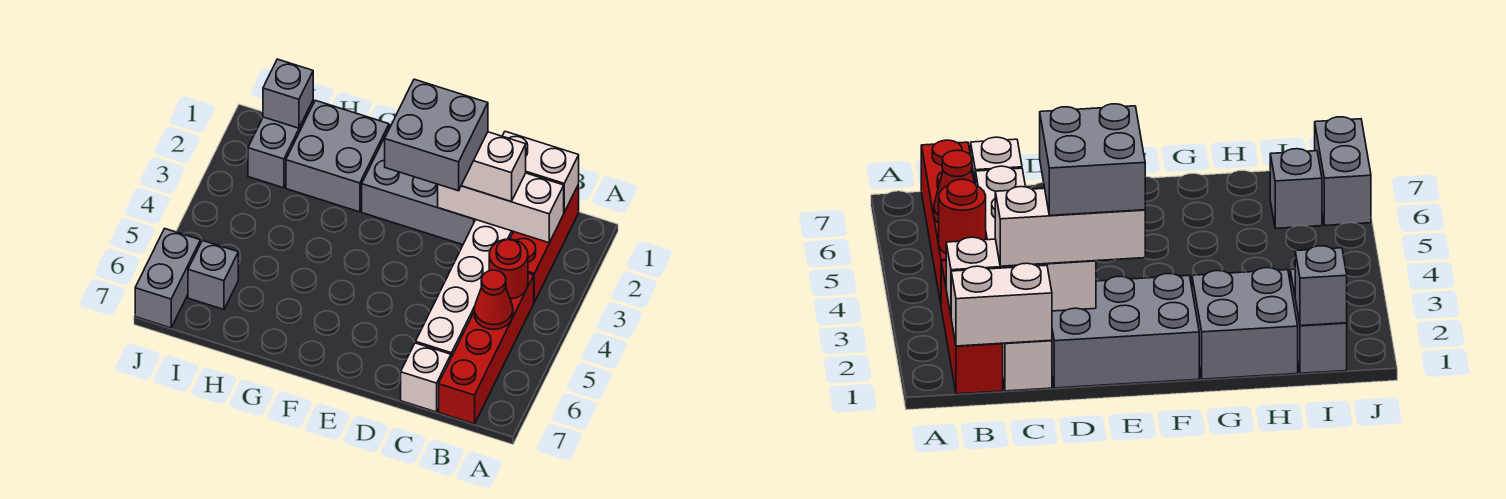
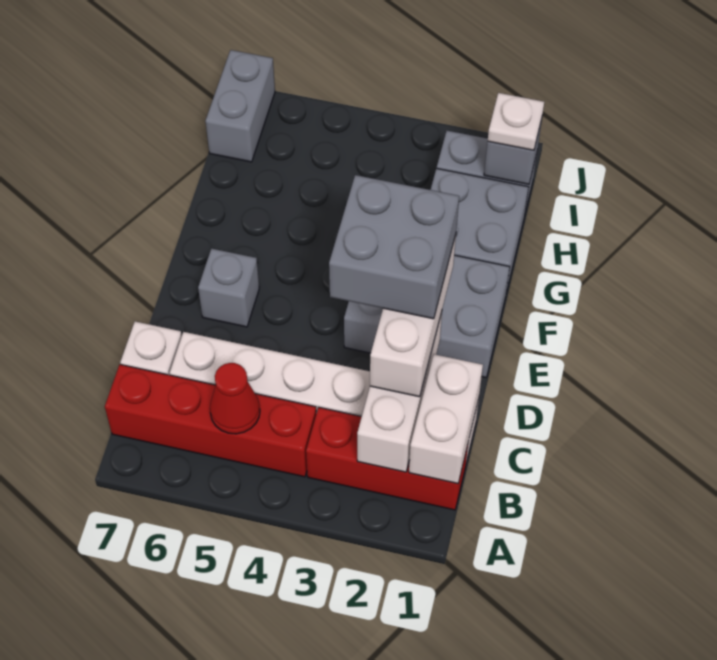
red 1x1 round brick [489,239,528,299] -> none
grey 2x3 brick [362,125,475,245] -> grey 2x3 brick turned to [344,255,510,377]
none -> white 1x1 plate [488,93,544,150]
grey 1x1 brick [188,241,238,309] -> grey 1x1 brick moved to [198,248,259,327]
grey 1x2 brick [135,229,201,328] -> grey 1x2 brick turned to [205,50,275,162]

